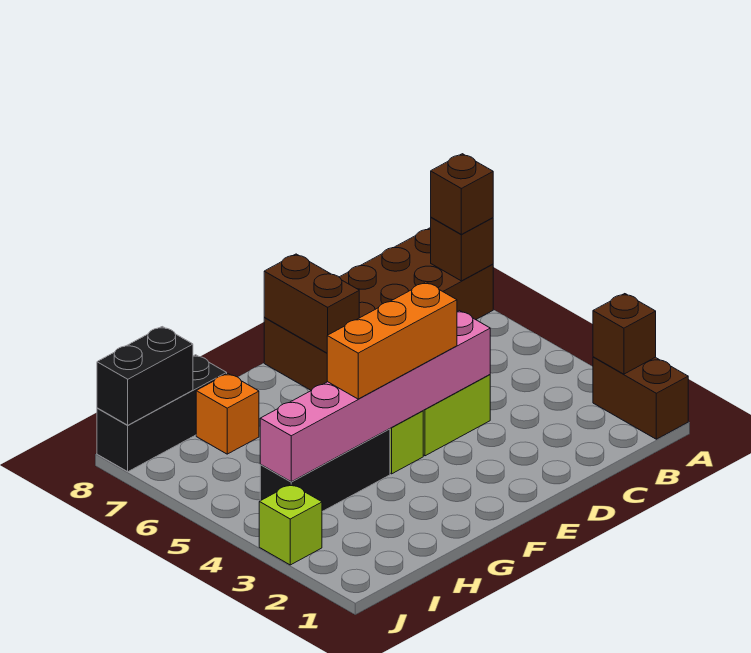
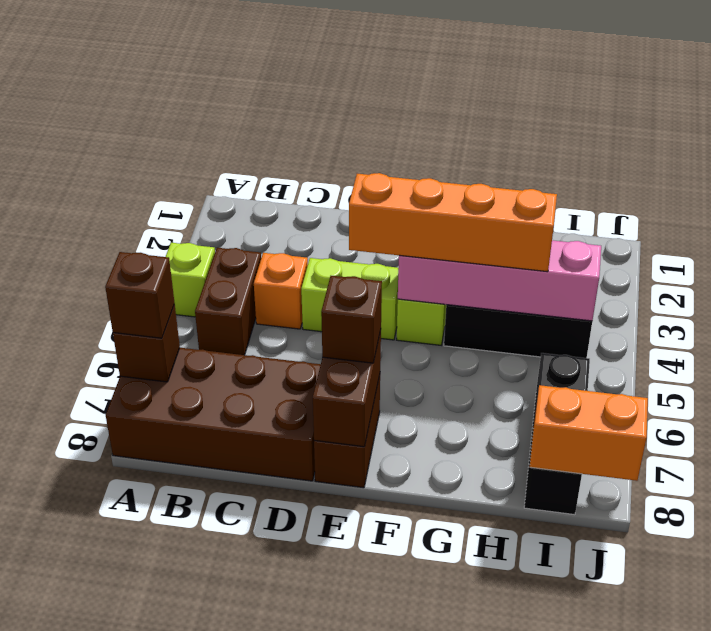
brown 1x2 brick [593,357,688,439] -> brown 1x2 brick moved to [195,248,261,355]
brown 1x1 brick [593,294,656,374] -> brown 1x1 brick moved to [321,276,382,363]
pink 1x6 brick [260,311,490,482] -> pink 1x4 brick [398,240,601,321]
orange 1x3 brick [327,282,457,399] -> orange 1x4 brick [349,173,557,272]
orange 1x1 brick [196,374,259,454] -> orange 1x1 brick moved to [254,253,308,329]
black 1x3 brick [97,355,227,472] -> black 1x3 brick turned to [524,353,590,515]
black 1x2 brick [97,327,193,425] -> orange 1x2 brick [530,385,648,481]
lime 1x1 brick [259,484,322,565] -> lime 1x1 brick moved to [166,243,215,317]

